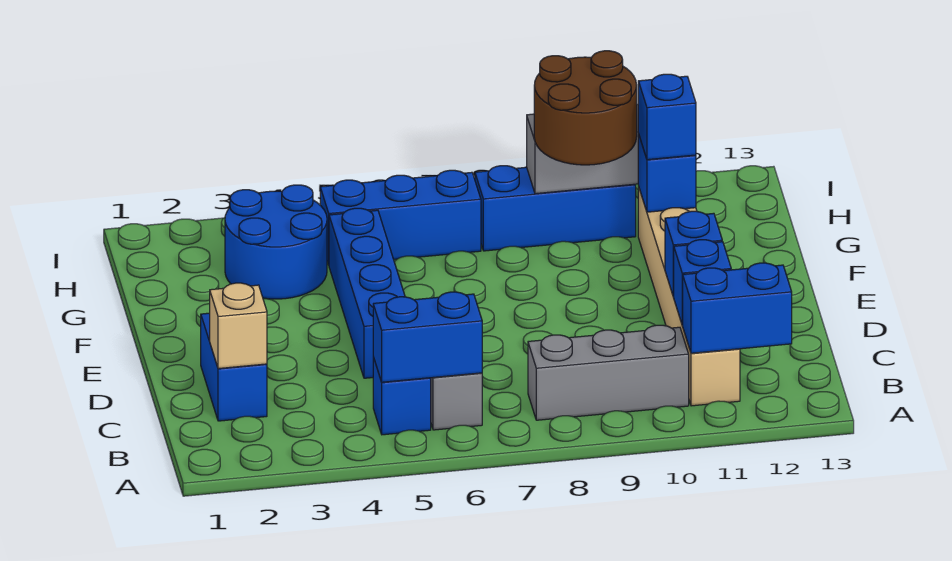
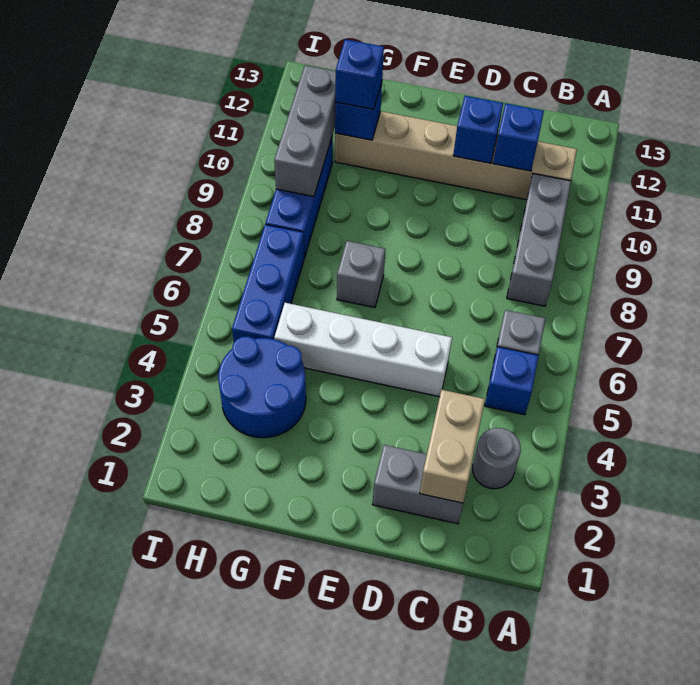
none -> grey 1x1 round brick [473,428,521,489]
blue 1x2 brick [373,292,482,382] -> none
blue 1x2 brick [683,263,792,353] -> none
blue 1x2 brick [201,313,267,421] -> grey 1x2 brick [373,445,463,524]
tan 1x1 brick [210,283,267,369] -> tan 1x2 brick [420,390,485,503]
blue 1x4 brick [329,208,405,378] -> white 1x4 brick [274,303,452,397]
none -> grey 1x1 brick [337,241,385,308]
brown 2x2 round brick [534,51,637,165] -> none

